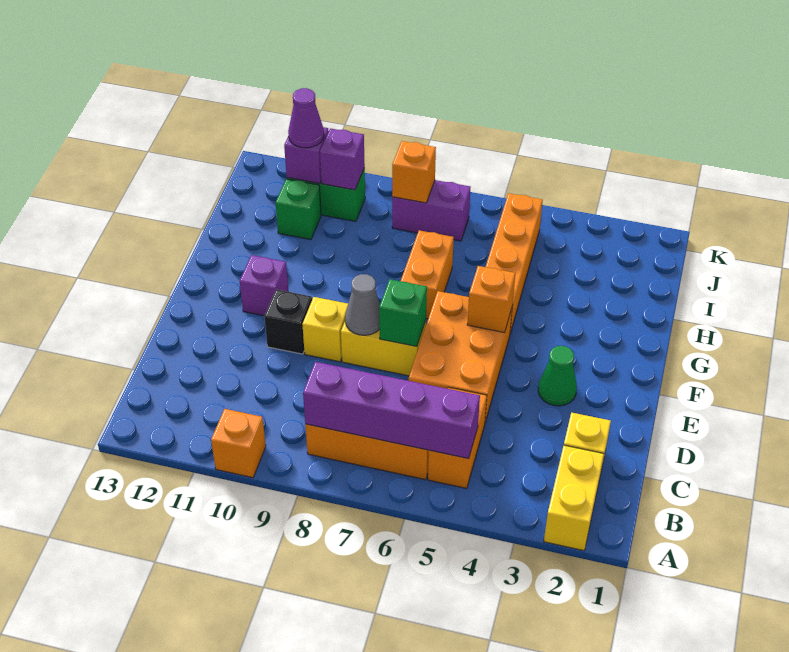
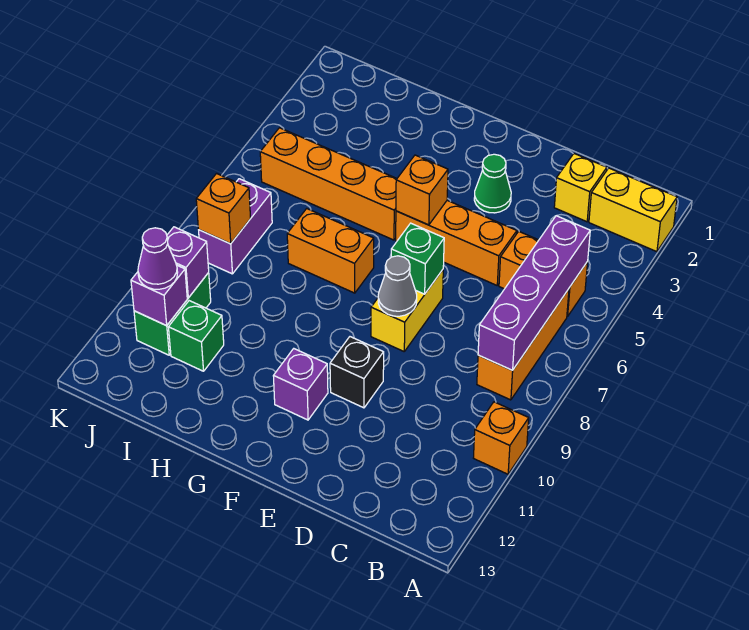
orange 2x3 brick [409,291,512,422] -> orange 1x3 brick [396,200,517,285]
yellow 1x1 brick [302,297,348,362] -> none

